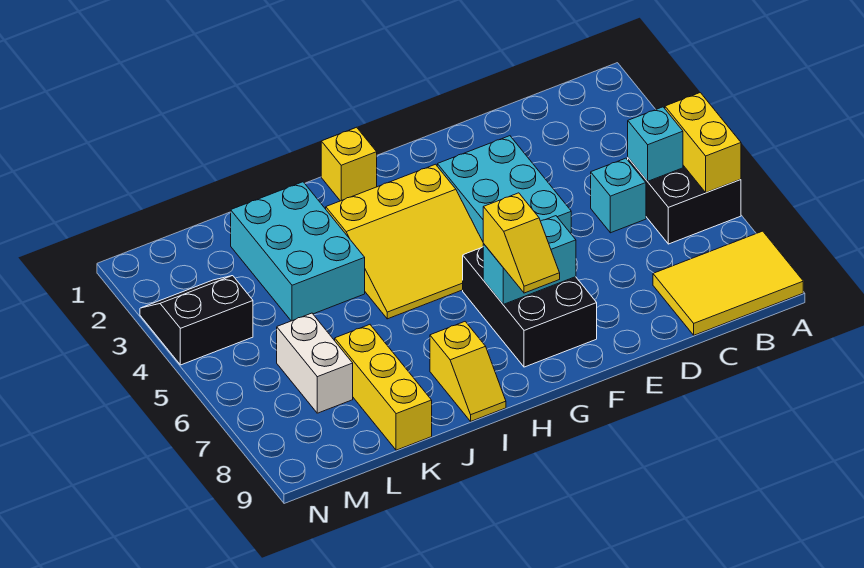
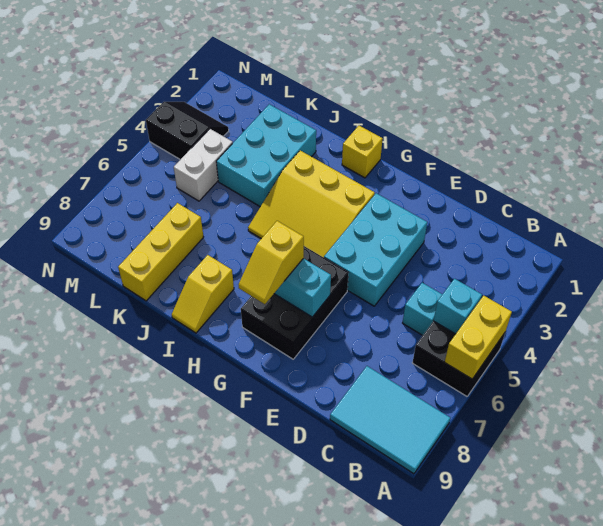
yellow 2x3 tile [653,231,803,335] -> cyan 2x3 tile [330,366,450,474]
white 1x2 brick [277,313,353,413] -> white 1x2 brick moved to [174,129,233,201]

